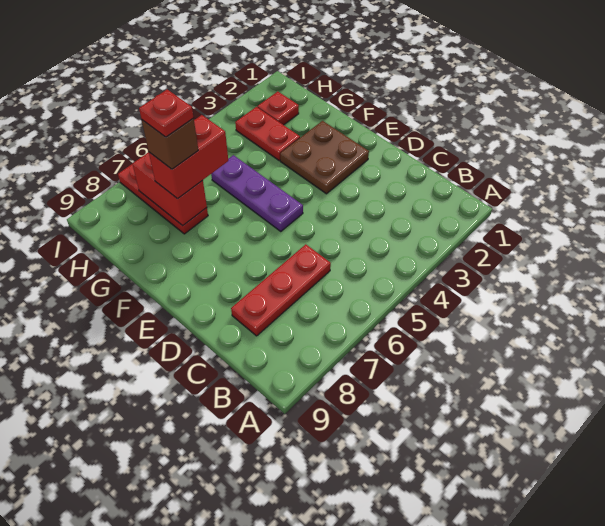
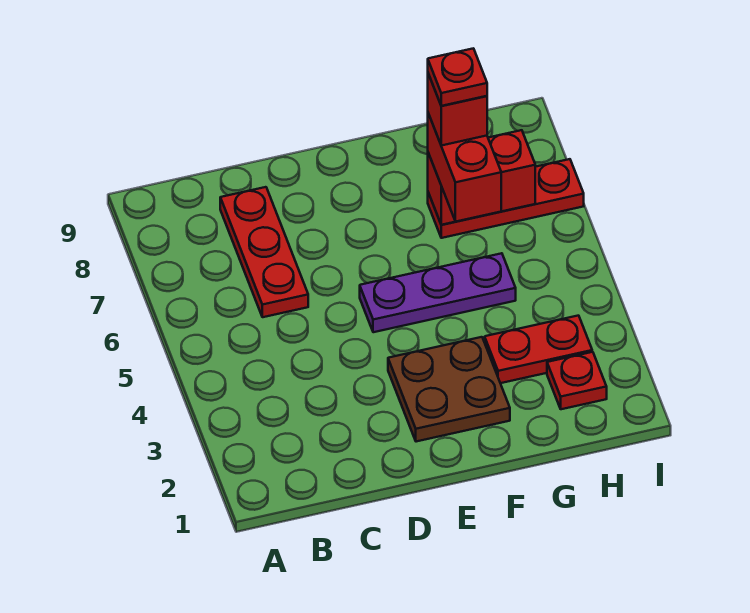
brown 1x1 brick [142,118,198,169] -> red 1x1 brick [428,74,487,146]

